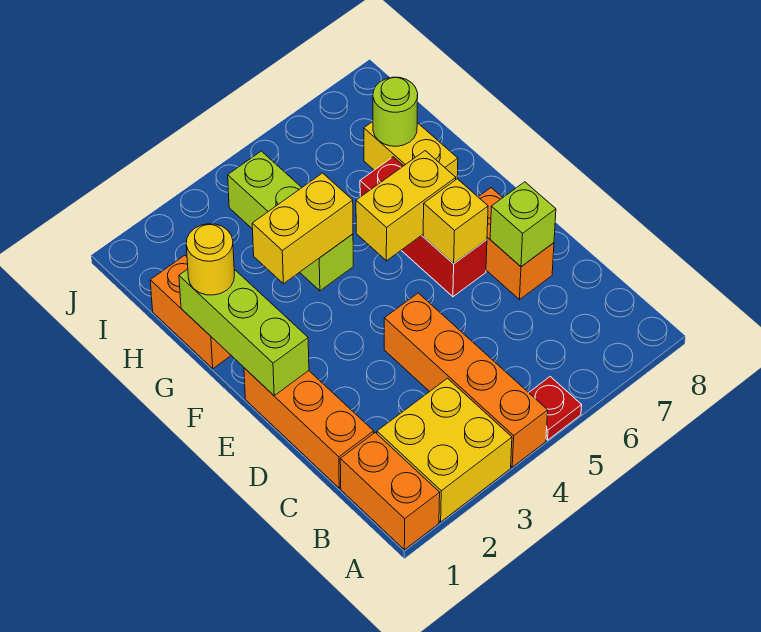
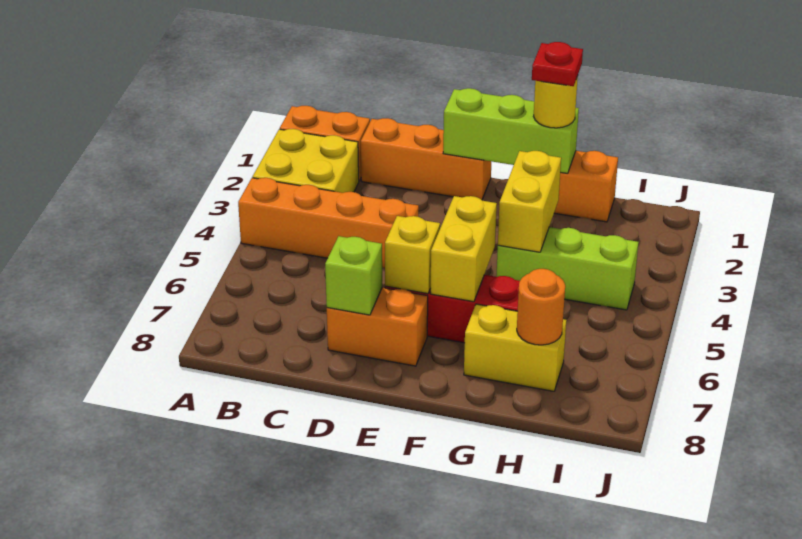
red 1x1 plate [529,377,582,440] -> red 1x1 plate moved to [532,42,583,86]
lime 1x1 round brick [373,77,418,146] -> orange 1x1 round brick [517,269,565,345]

